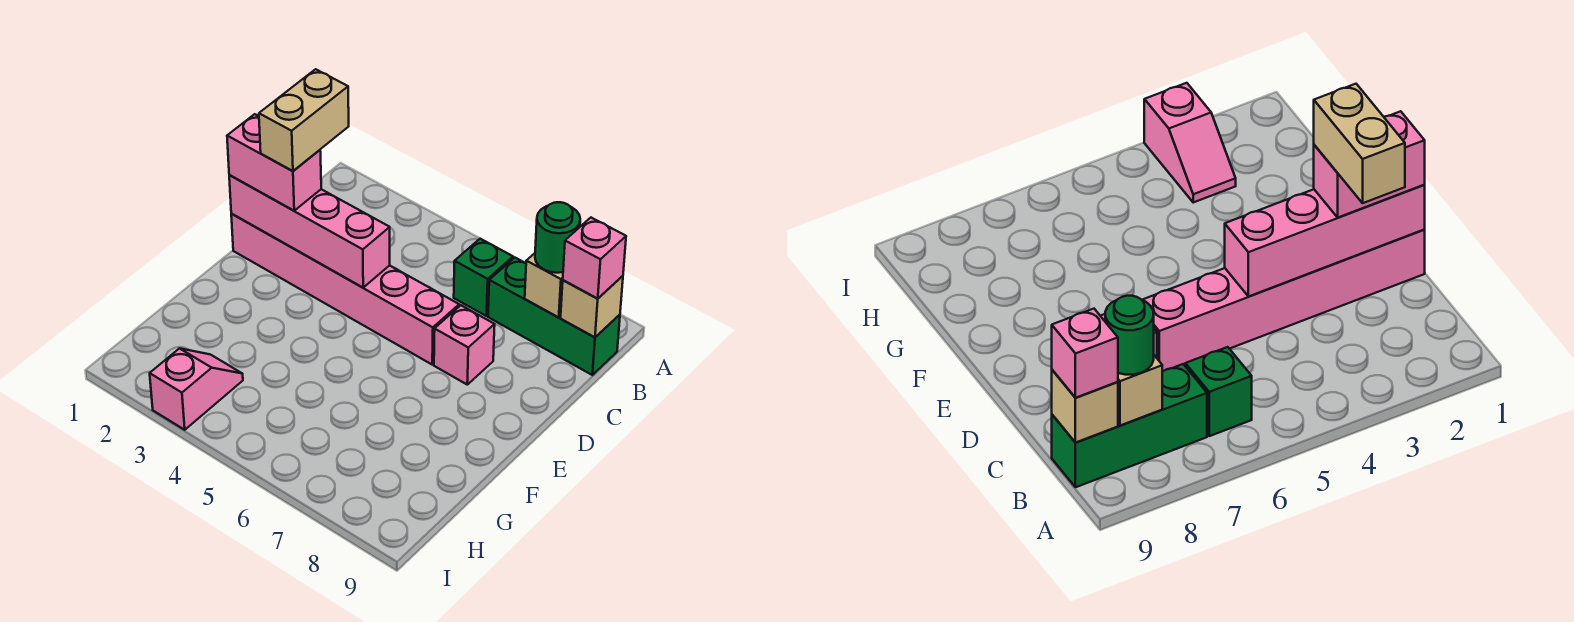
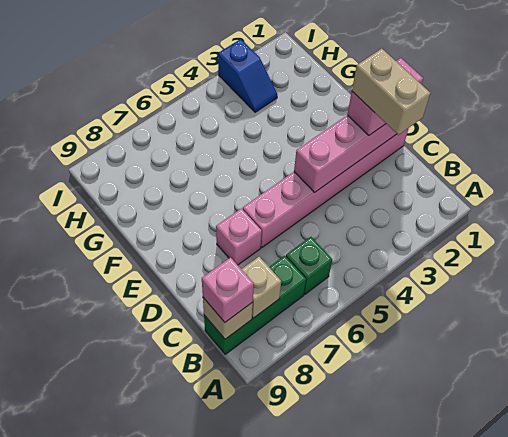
green 1x1 round brick [535,202,580,273] -> none
pink 1x2 slope [150,348,243,430] -> blue 1x2 slope [218,39,278,112]

